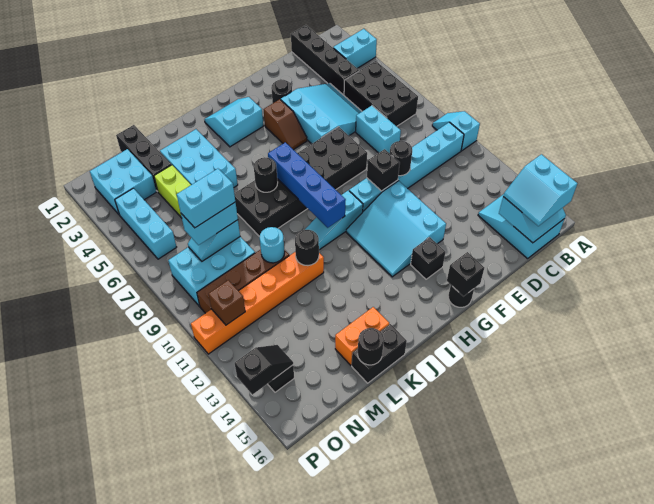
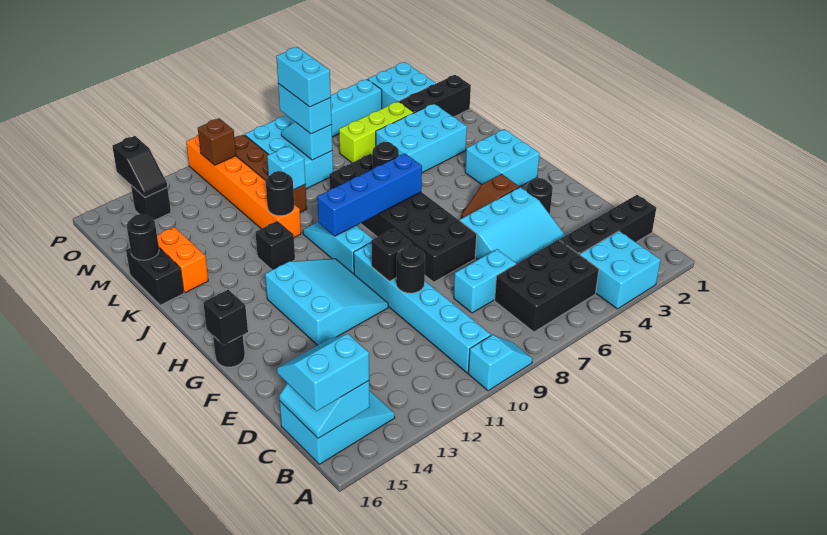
cyan 1x2 brick [333,29,377,68] -> cyan 2x2 brick [580,231,660,309]
cyan 3x3 slope [346,181,446,277] -> cyan 3x3 slope turned to [265,259,388,345]
black 1x1 brick [411,237,445,279] -> black 1x1 brick moved to [255,221,295,270]
cyan 2x2 slope [204,97,263,147] -> cyan 2x2 brick [465,129,540,187]
cyan 1x1 round brick [260,227,285,263] -> cyan 1x1 brick [267,146,306,190]

